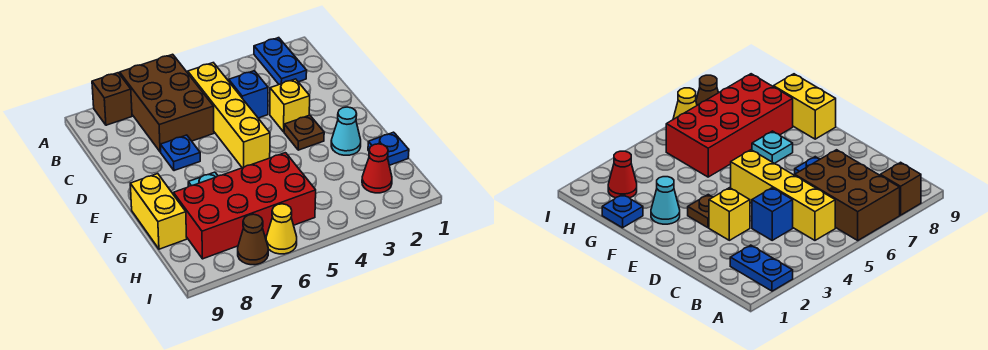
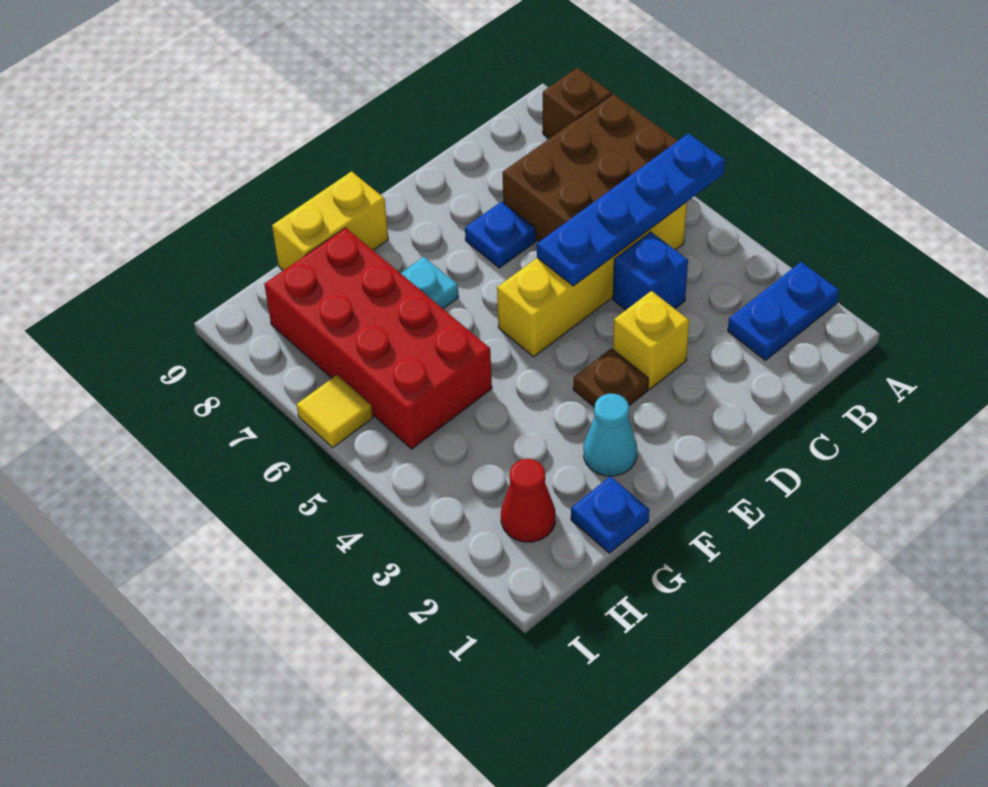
none -> blue 1x4 plate [537,133,725,286]
yellow 1x1 cone [266,204,297,254] -> yellow 1x1 tile [297,375,373,447]
brown 1x1 cone [238,214,268,265] -> none

